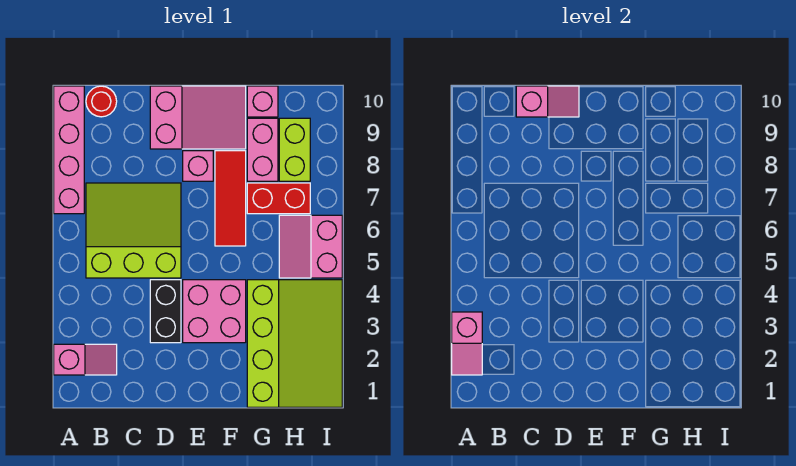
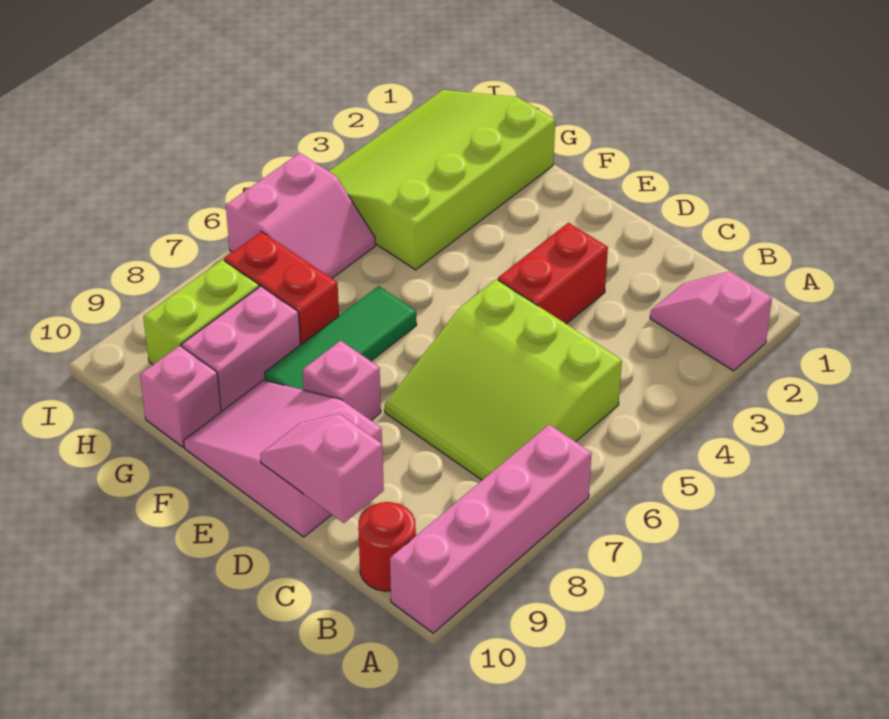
pink 1x2 slope [452,312,482,375] -> none
black 1x2 brick [150,280,181,343] -> red 1x2 brick [498,223,608,324]
pink 2x2 brick [183,280,246,343] -> none
red 1x3 tile [215,151,246,246] -> green 1x3 tile [265,286,417,390]

